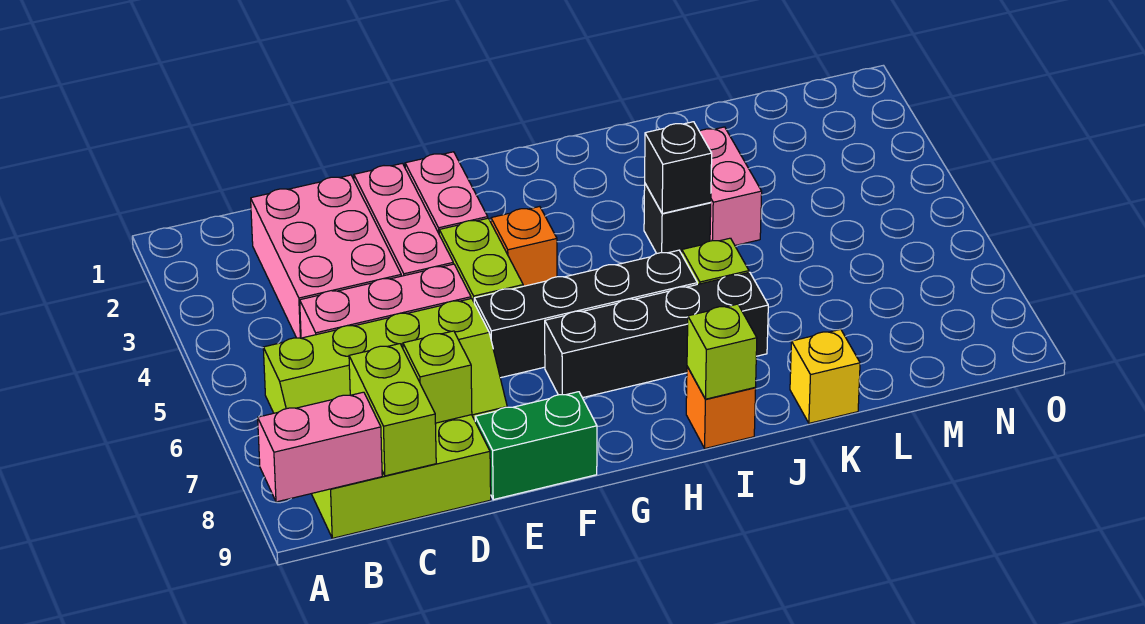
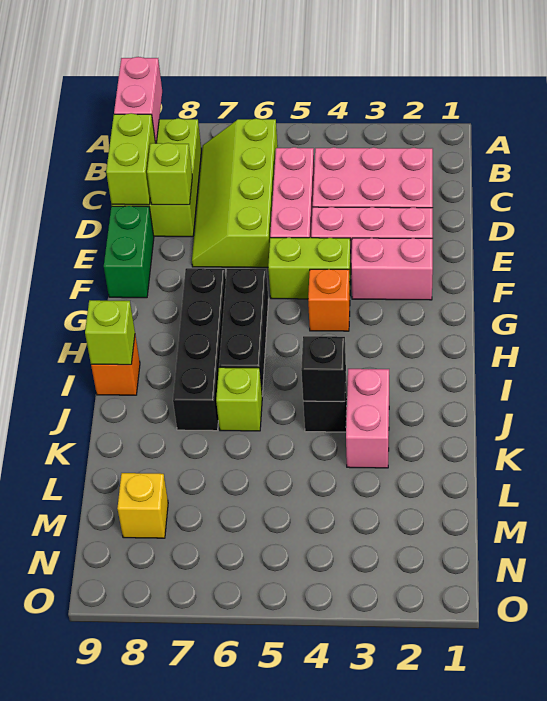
lime 1x2 brick [349,344,436,476] -> lime 1x2 brick turned to [106,113,155,205]
black 1x4 brick [474,250,697,378] -> black 1x3 brick [219,269,268,395]
pink 1x2 brick [699,127,762,245] -> pink 1x2 brick turned to [346,369,389,468]
yellow 1x1 brick [790,329,860,423] -> yellow 1x1 brick moved to [117,473,168,538]

